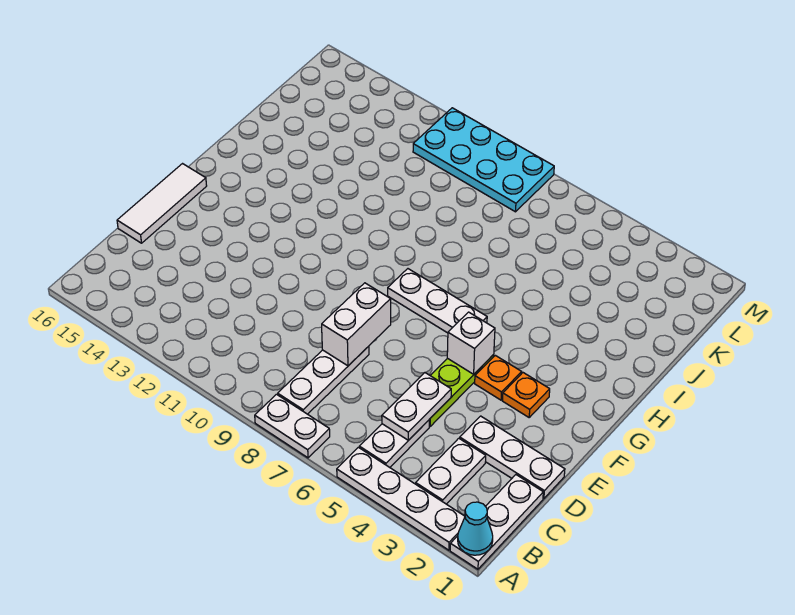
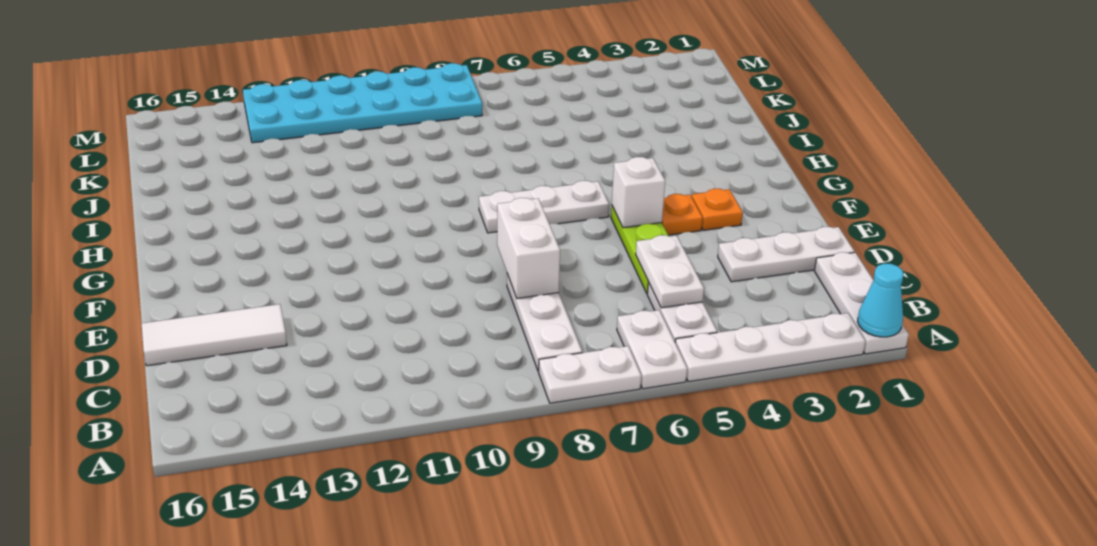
white 1x2 plate [416,438,486,504] -> white 1x2 plate moved to [617,310,687,389]
white 1x3 tile [117,164,207,243] -> white 1x3 tile turned to [142,304,287,366]
cyan 2x4 plate [413,108,554,212] -> cyan 2x6 plate [243,63,482,143]

